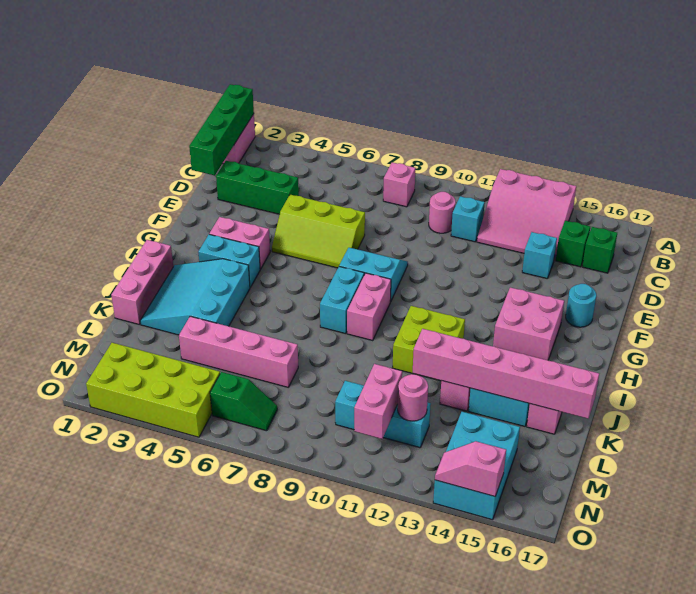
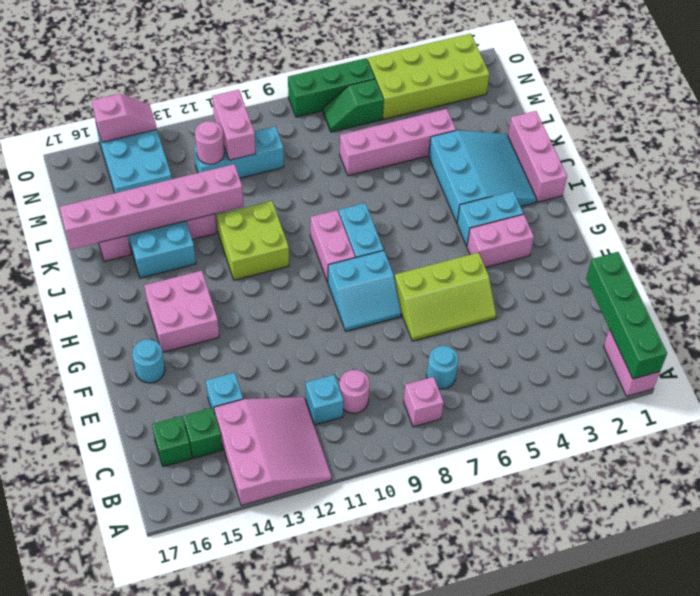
pink 3x3 slope [477,169,576,260] -> pink 3x3 slope turned to [214,397,332,505]
none -> cyan 1x1 round brick [427,346,459,389]
green 1x3 brick [216,161,299,214] -> green 1x3 brick moved to [288,58,375,117]
lime 2x3 slope [272,195,365,268] -> lime 2x3 slope turned to [395,253,496,341]

